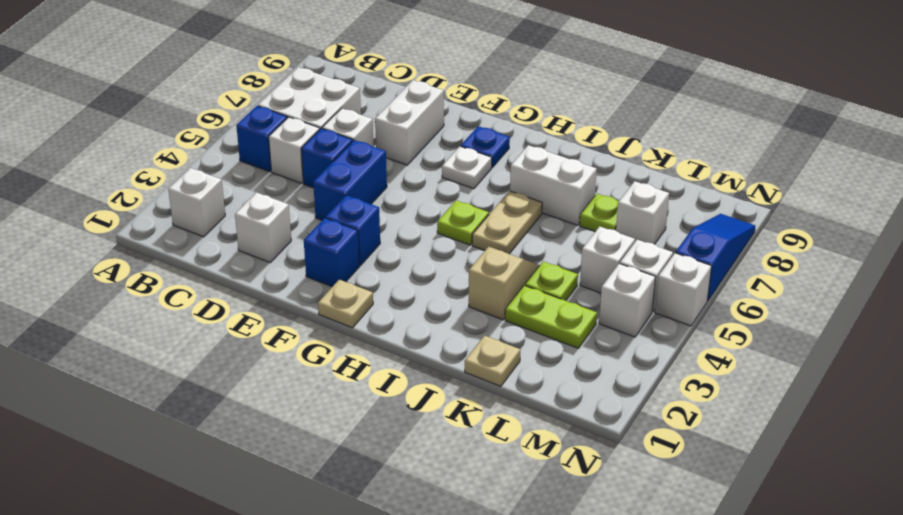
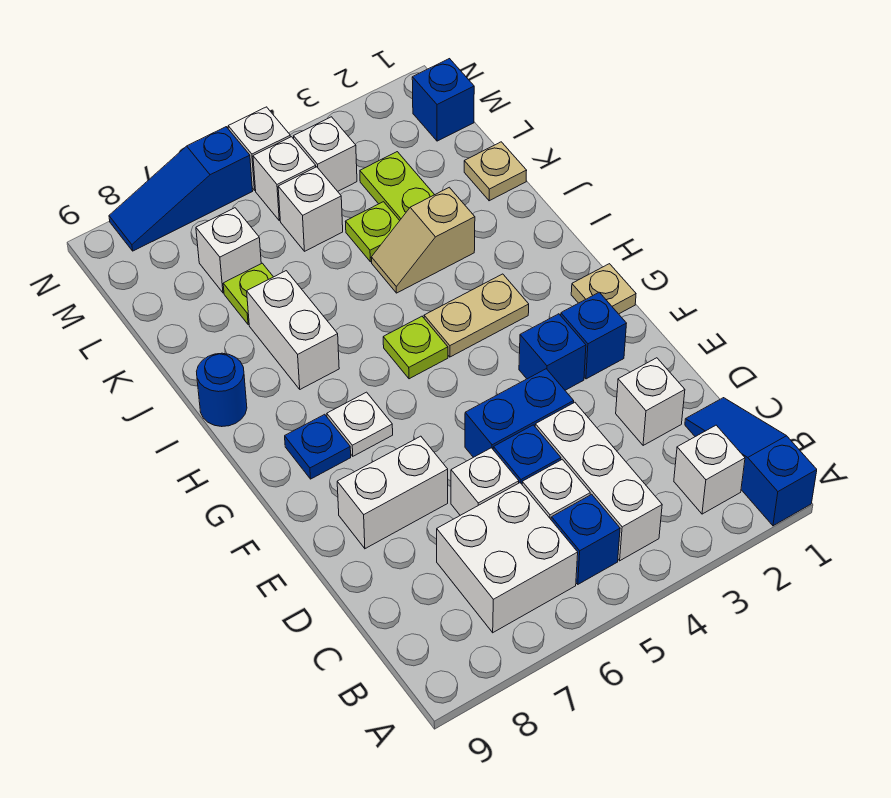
none -> blue 1x3 slope [685,398,817,526]
none -> white 1x3 brick [535,402,662,561]
tan 1x2 plate [472,191,542,254] -> tan 1x2 plate moved to [424,274,529,357]
none -> blue 1x1 round brick [196,353,247,427]
none -> blue 1x1 brick [412,59,474,141]

